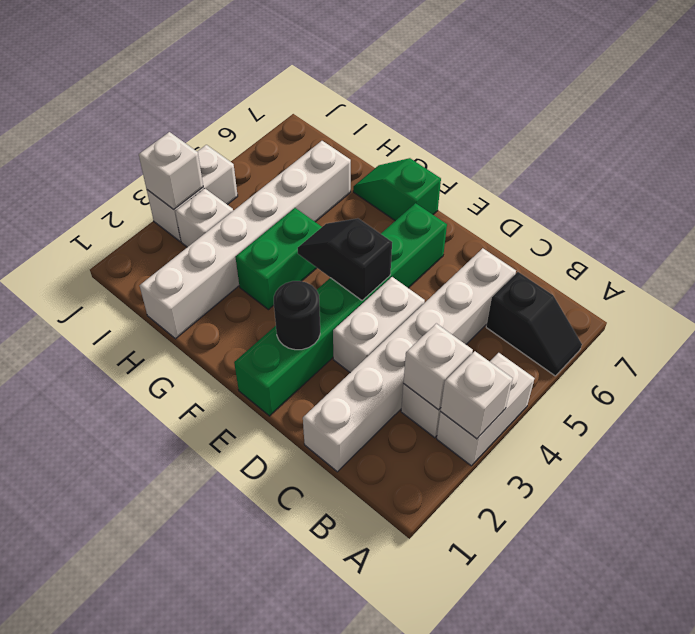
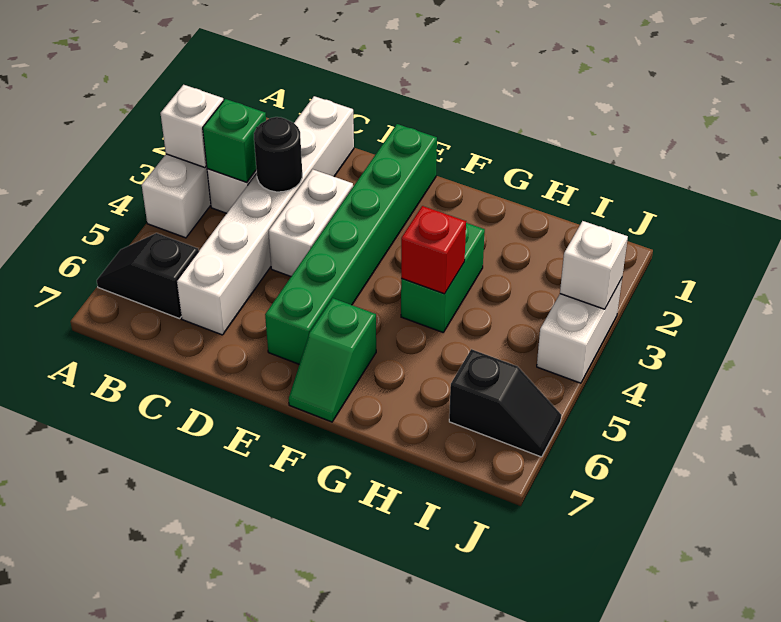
white 1x1 brick [403,323,473,410] -> green 1x1 brick [203,99,266,182]
black 1x1 round brick [274,281,320,350] -> black 1x1 round brick moved to [254,117,302,192]
black 1x2 slope [298,218,392,300] -> black 1x2 slope moved to [449,349,561,457]
green 1x2 slope [353,158,441,221] -> green 1x2 slope turned to [289,298,376,422]
none -> red 1x1 brick [401,206,466,294]
white 1x6 brick [140,141,351,339] -> none
white 1x1 brick [175,188,233,247] -> none

